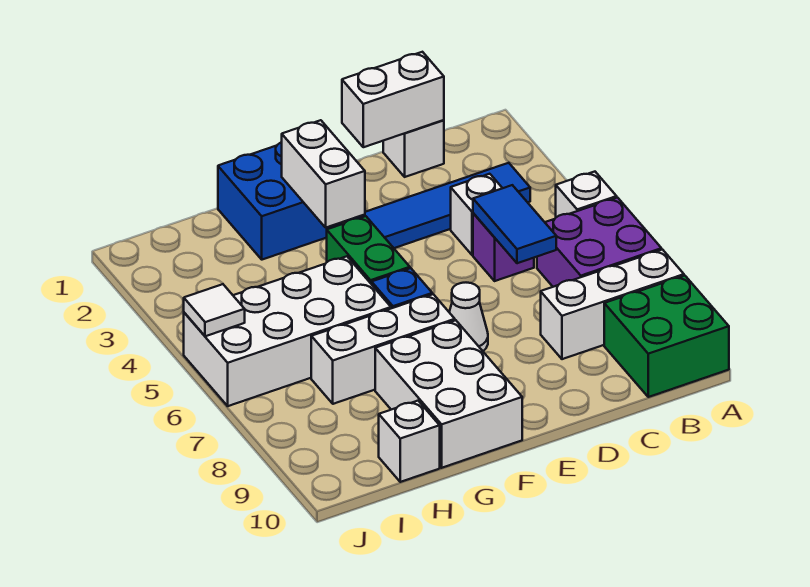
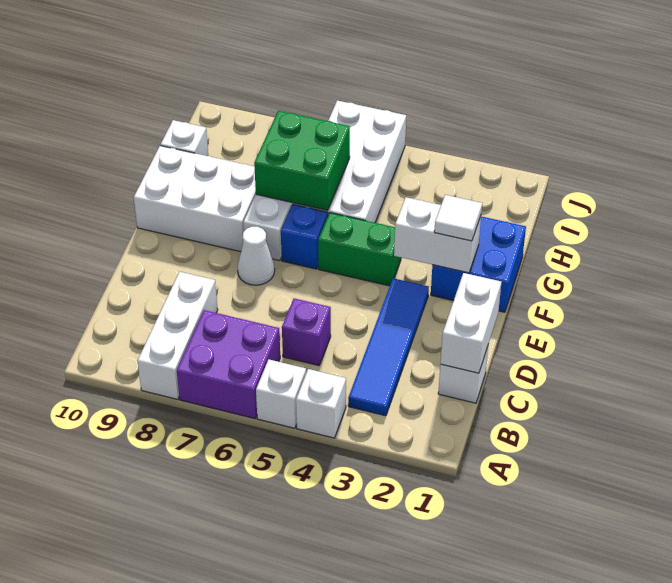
green 2x2 brick [604,276,729,397] -> green 2x2 brick moved to [254,111,350,210]
white 1x1 brick [451,174,502,255] -> white 1x1 brick moved to [296,369,346,438]
blue 1x2 tile [473,185,556,263] -> none
white 1x1 tile [184,284,245,336] -> white 1x1 tile moved to [434,195,482,241]

